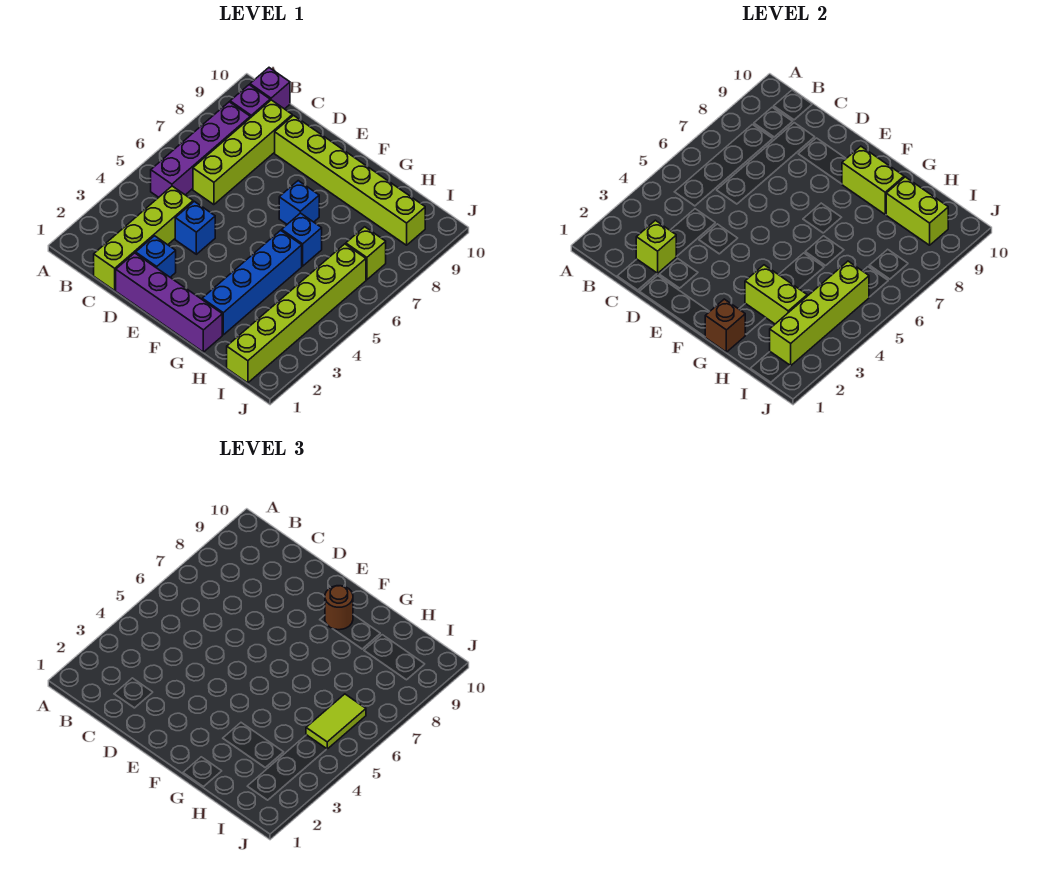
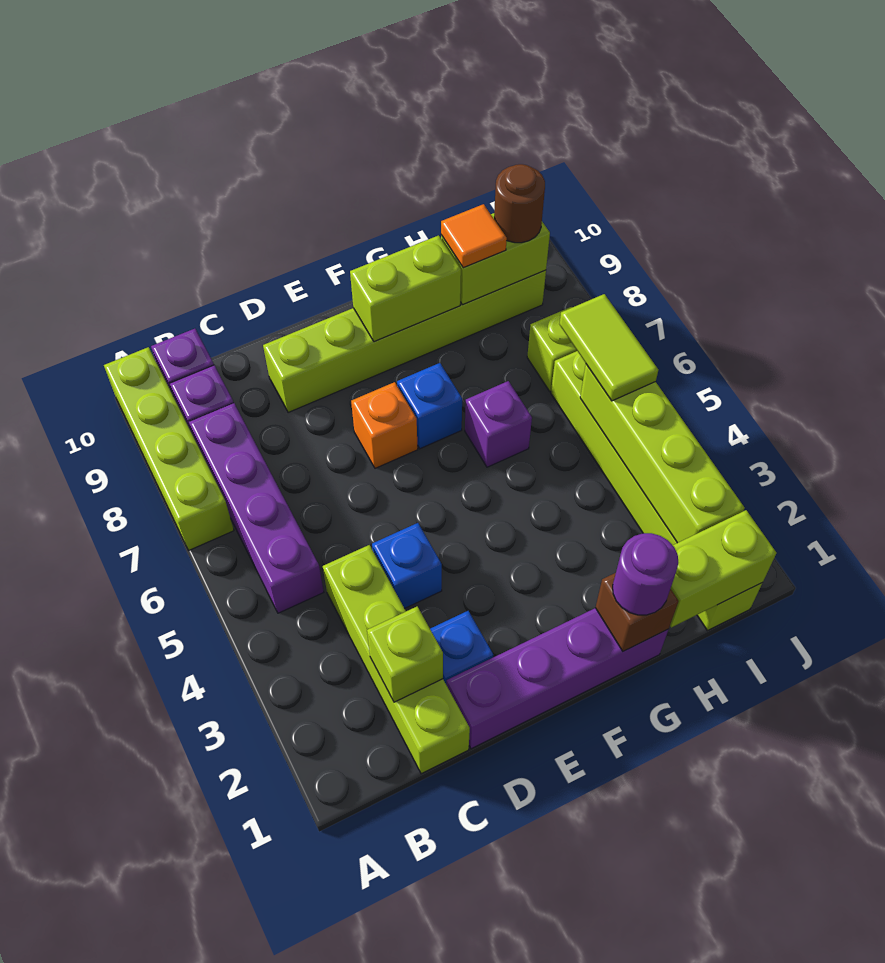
lime 1x4 brick [193,100,292,205] -> lime 1x4 brick moved to [104,347,234,550]
none -> orange 1x1 brick [351,382,418,468]
brown 1x1 round brick [325,586,353,630] -> brown 1x1 round brick moved to [494,164,545,243]
none -> purple 1x1 round brick [613,533,678,615]
blue 1x4 brick [202,230,302,335] -> none
lime 1x2 brick [745,265,807,324] -> lime 1x2 brick moved to [670,510,776,628]
blue 1x1 brick [282,213,322,266] -> purple 1x1 brick [465,381,532,467]
none -> orange 1x1 tile [441,204,507,268]

